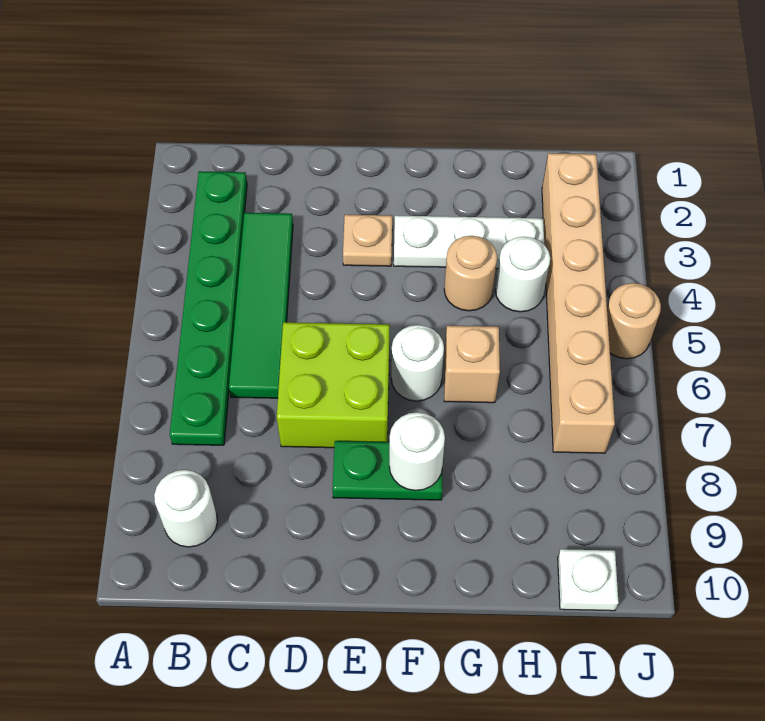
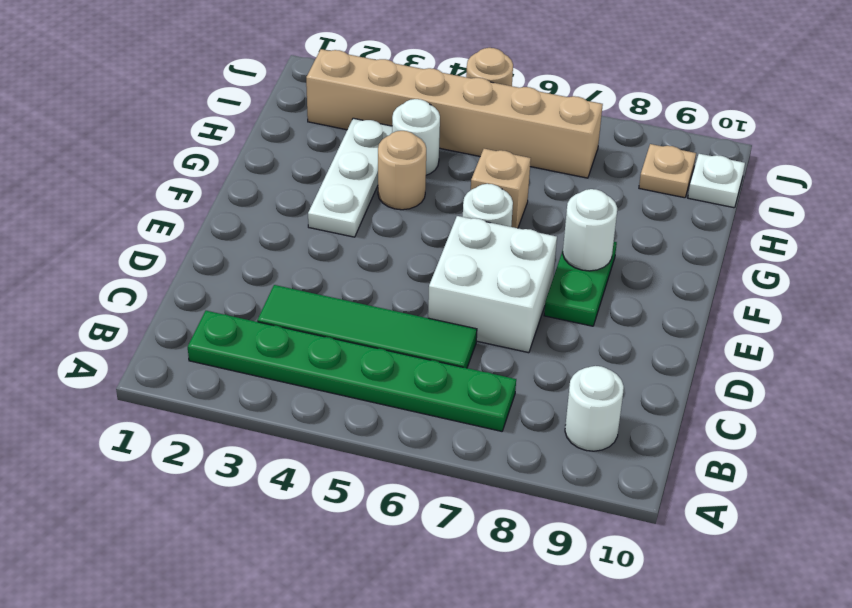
lime 2x2 brick [277,322,390,448] -> white 2x2 brick [428,216,557,353]
tan 1x1 plate [343,215,392,266] -> tan 1x1 plate moved to [639,144,696,198]

